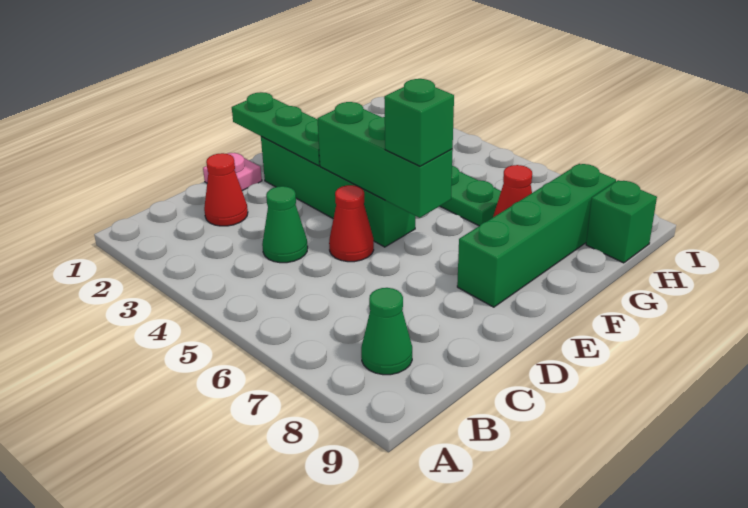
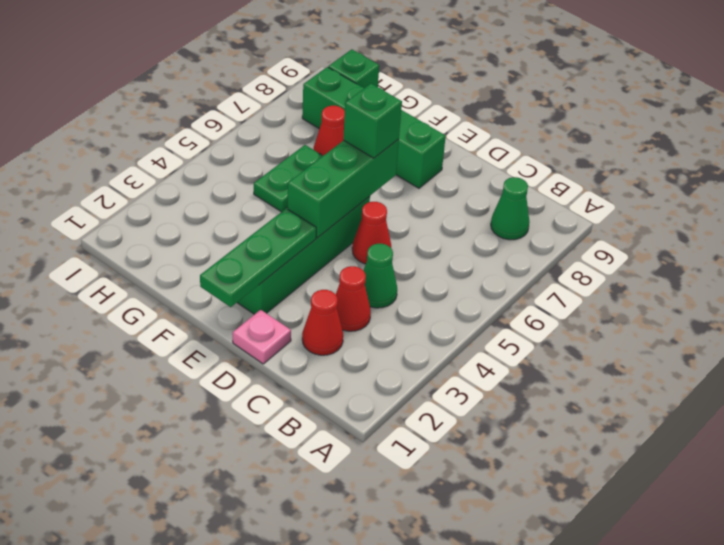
none -> red 1x1 cone [336,266,371,331]

